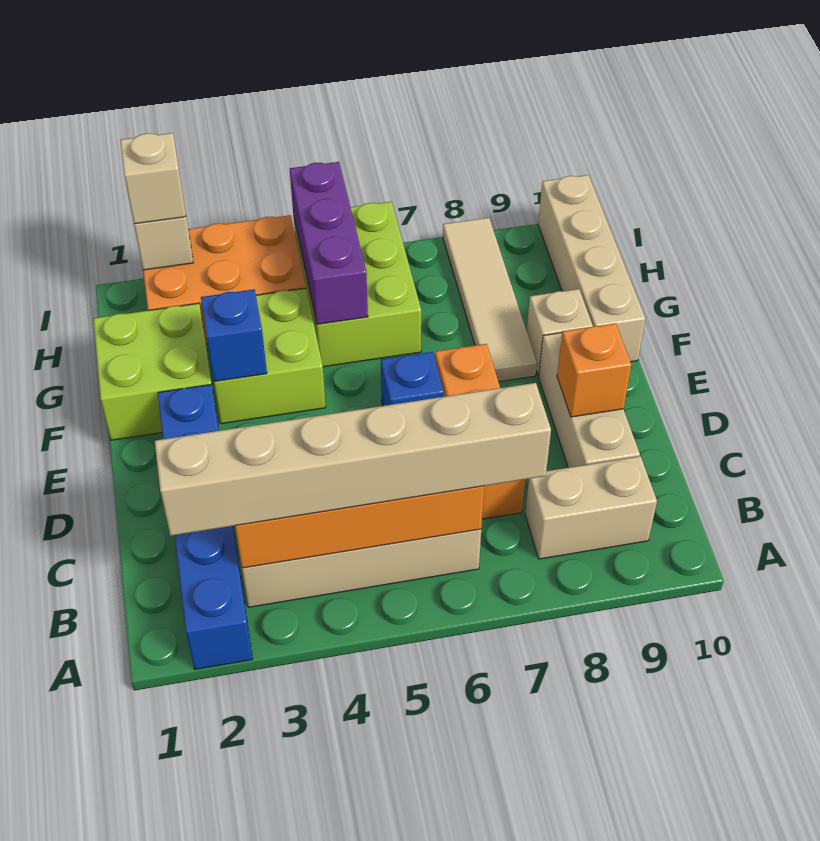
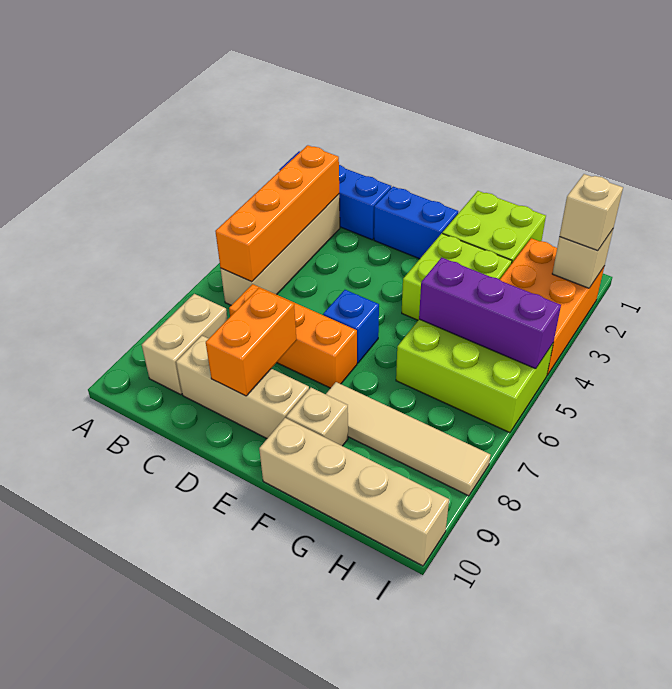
tan 1x6 brick [155,383,551,536] -> none
orange 1x1 brick [557,323,631,417] -> orange 1x2 brick [206,288,296,396]
blue 1x1 brick [201,289,267,381] -> none

